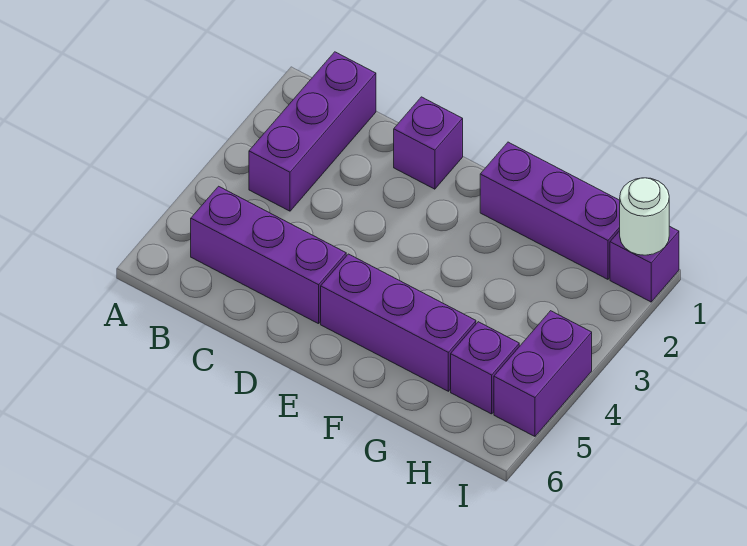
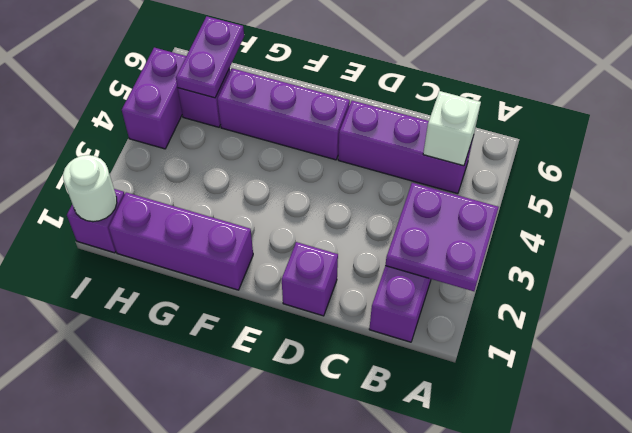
none -> purple 2x2 plate [385,183,499,291]
none -> white 1x1 brick [423,91,481,166]
none -> purple 1x2 plate [176,16,244,98]

